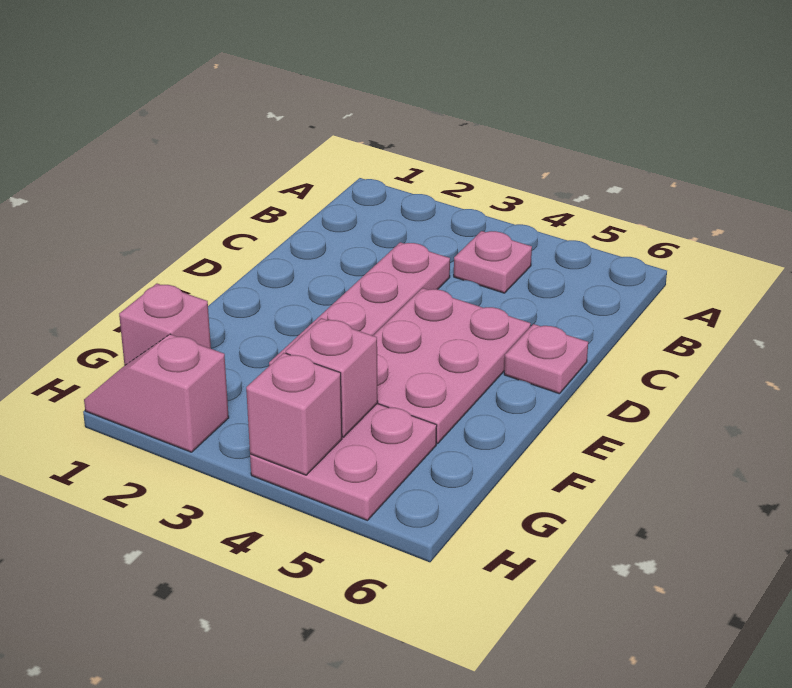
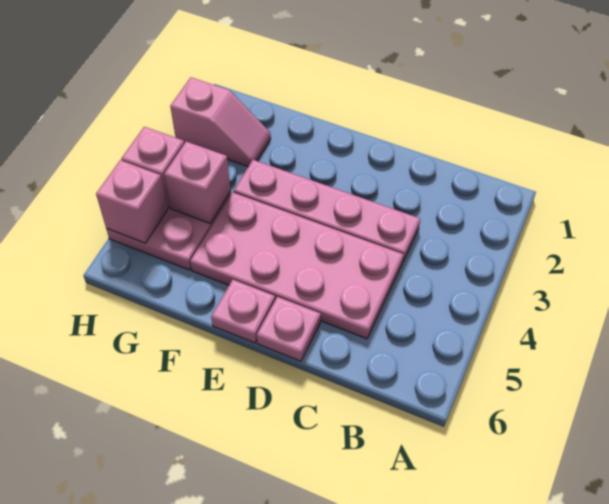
pink 1x1 plate [454,231,532,293] -> pink 1x1 plate moved to [211,280,275,343]
pink 2x3 plate [373,288,531,443] -> pink 2x4 plate [190,192,404,339]
pink 1x1 brick [119,284,211,366] -> pink 1x1 brick moved to [96,160,168,243]
pink 1x2 slope [84,334,229,452] -> pink 1x2 slope turned to [170,77,271,167]

